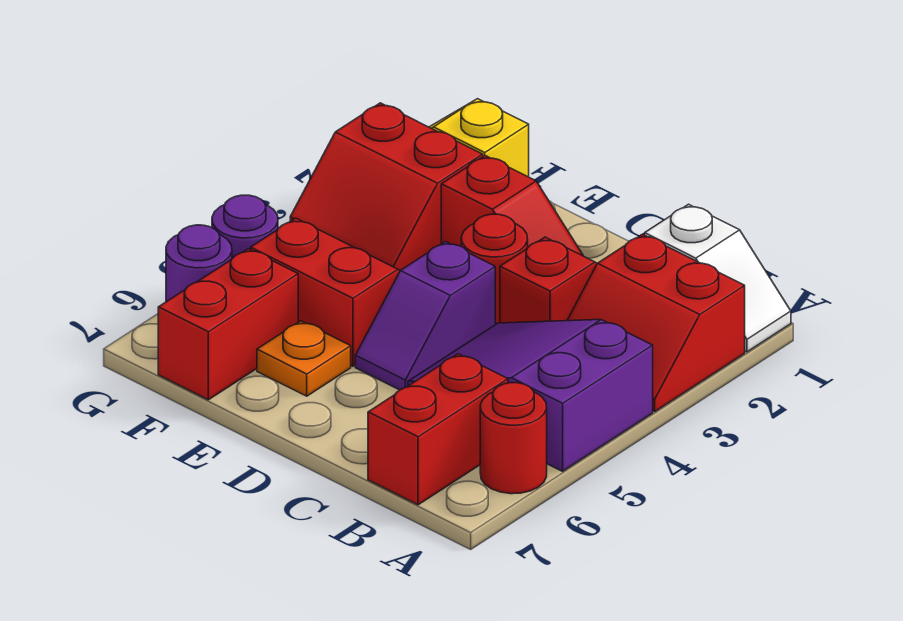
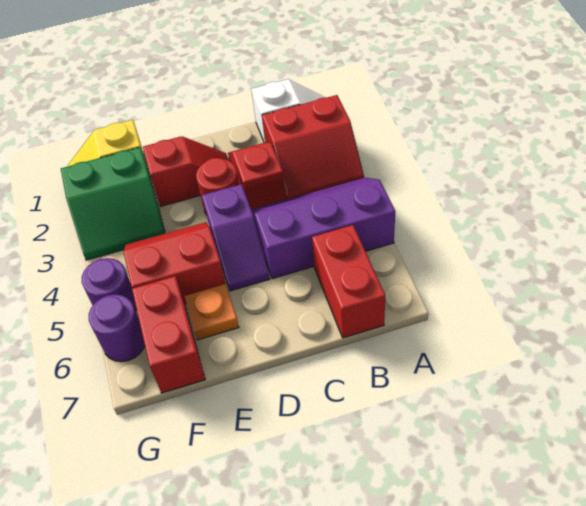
purple 2x3 slope [408,320,653,471] -> purple 2x3 slope turned to [251,178,395,279]
red 1x1 round brick [480,383,547,494] -> none
red 2x2 slope [290,103,483,271] -> green 2x2 slope [61,147,165,260]

